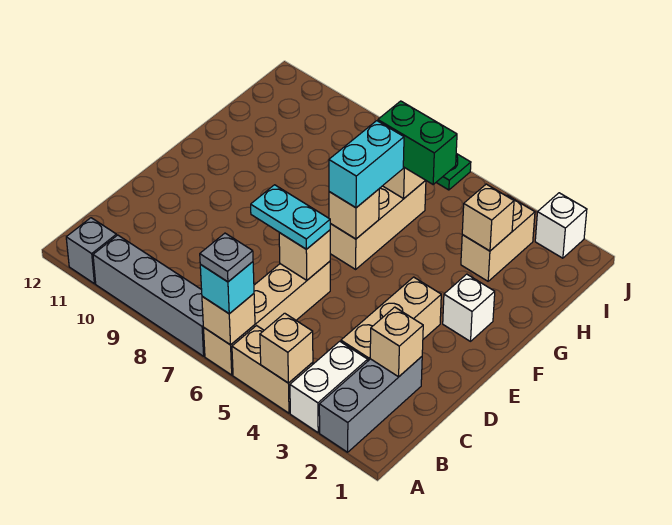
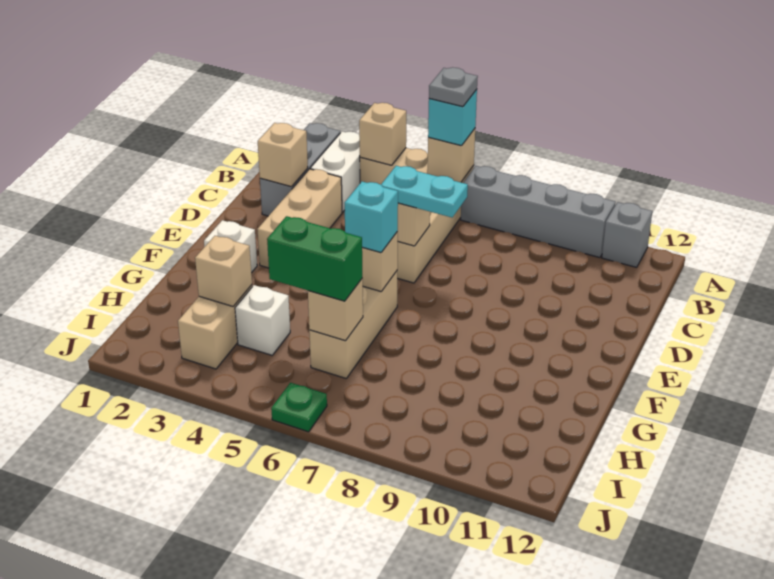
cyan 1x2 brick [329,121,404,208] -> cyan 1x1 brick [345,182,398,253]
white 1x1 brick [535,193,587,258] -> white 1x1 brick moved to [235,285,290,355]

